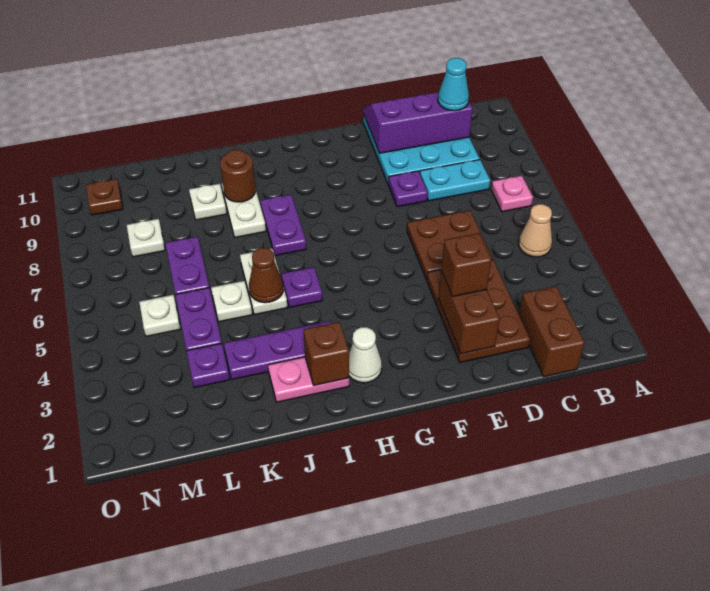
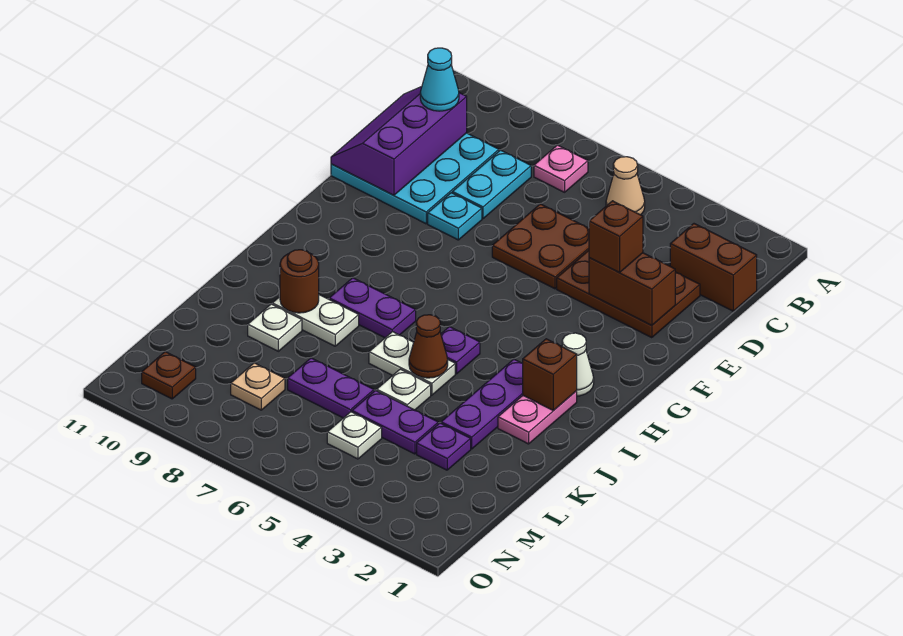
purple 1x1 plate [388,171,428,207] -> cyan 1x1 plate [428,193,482,240]
white 1x1 plate [127,219,165,257] -> tan 1x1 plate [231,363,285,410]

